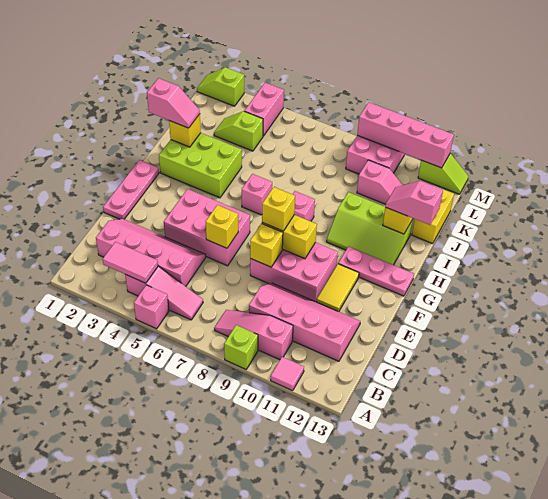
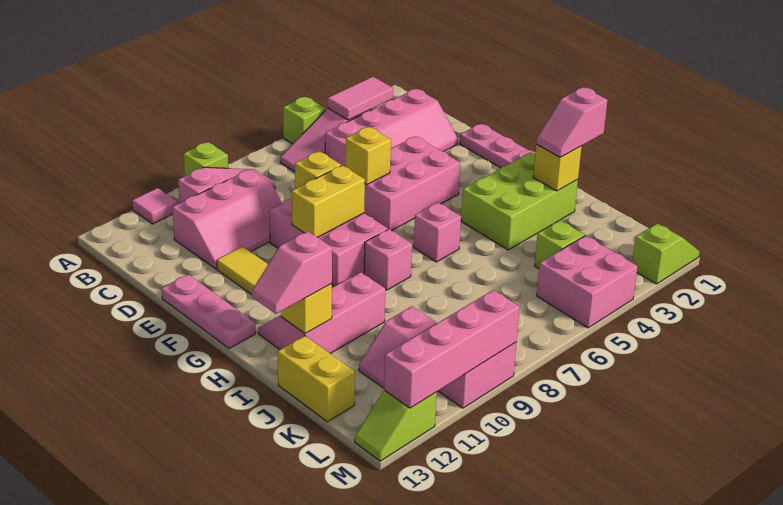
pink 1x1 brick [134,285,169,329] -> lime 1x1 brick [283,97,326,144]
pink 2x4 slope [249,283,360,361] -> pink 2x3 slope [172,169,282,269]
pink 2x3 brick [250,242,338,302] -> pink 2x3 brick turned to [269,199,388,286]
yellow 1x1 brick [262,187,295,231] -> none
pink 1x3 plate [338,247,414,296] -> pink 1x3 plate turned to [162,275,256,348]
lime 2x3 slope [327,192,413,265] -> pink 2x3 slope [258,273,385,353]
pink 1x2 slope [385,181,443,225] -> pink 1x2 slope turned to [252,231,332,314]
pink 1x2 brick [244,83,284,136] -> pink 2x2 brick [537,236,638,328]

